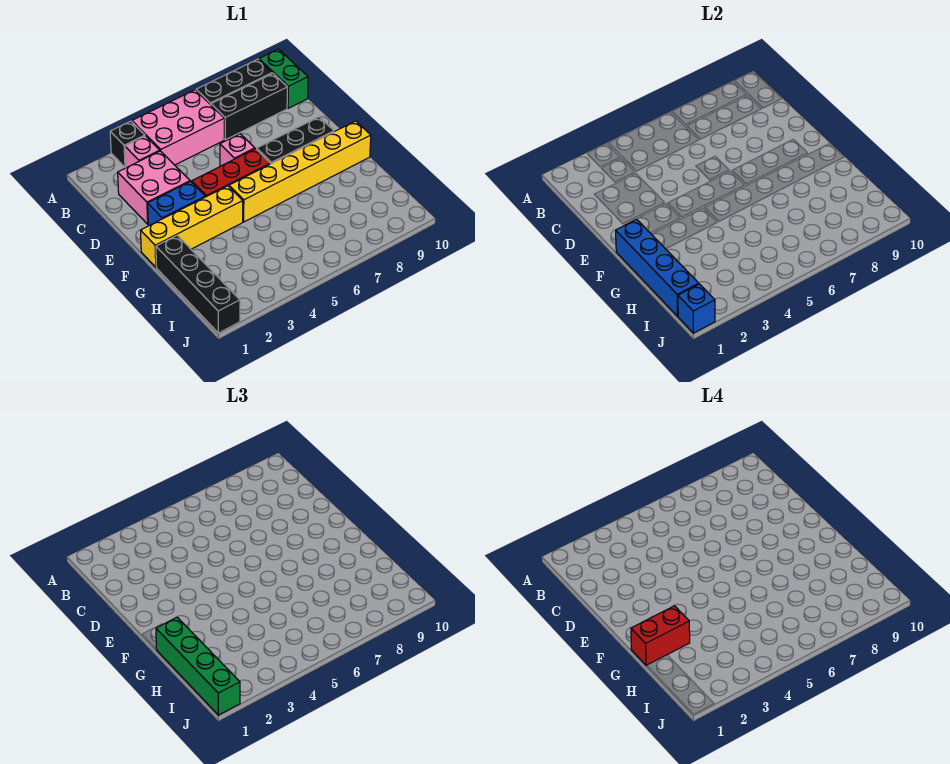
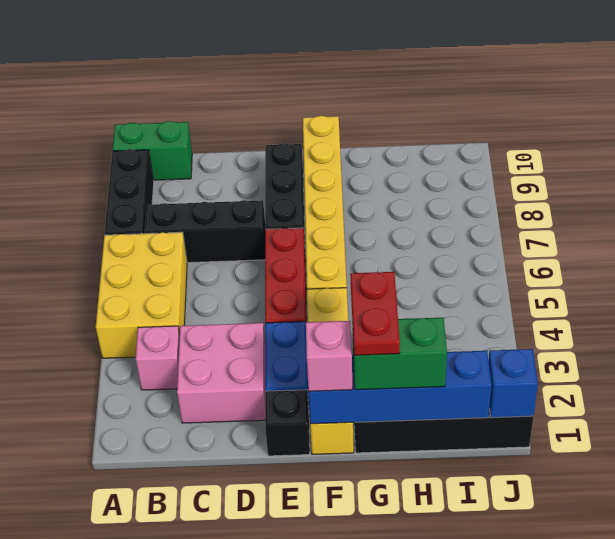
black 1x1 brick [110,121,145,167] -> black 1x1 brick moved to [265,390,310,456]
pink 2x3 brick [132,90,224,165] -> yellow 2x3 brick [96,232,187,358]
black 1x3 brick [211,73,287,140] -> black 1x3 brick turned to [145,200,265,263]
pink 1x1 brick [220,134,255,166] -> pink 1x1 brick moved to [306,321,352,391]
green 1x4 brick [156,617,240,715] -> green 1x2 brick [352,318,447,390]
red 1x2 brick [631,606,690,665] -> red 1x2 plate [350,272,400,355]

